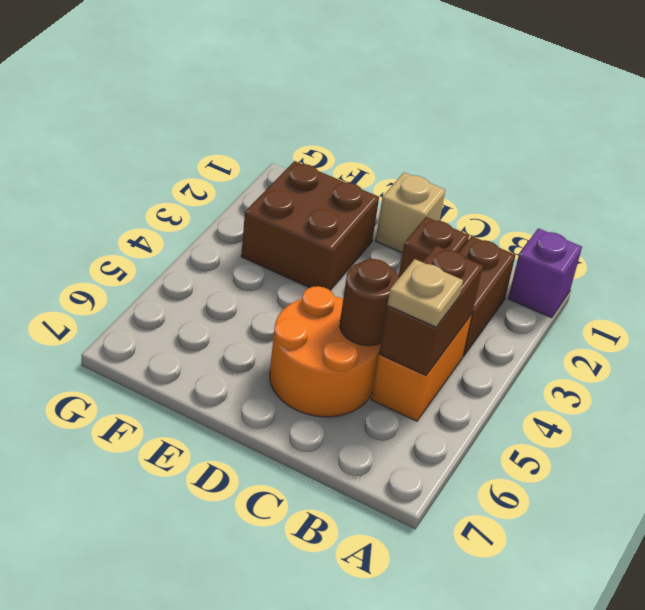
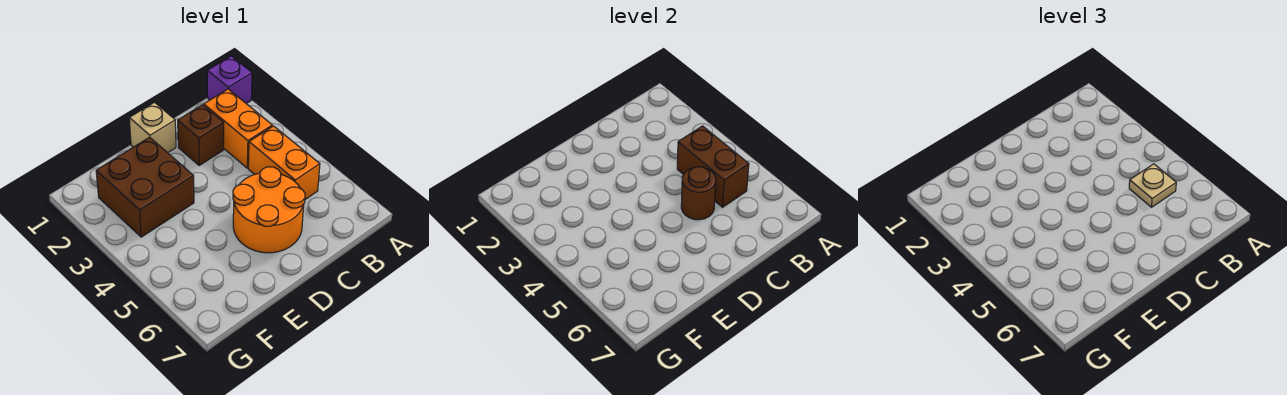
brown 1x2 brick [459,236,515,357] -> orange 1x2 brick [204,89,272,168]

